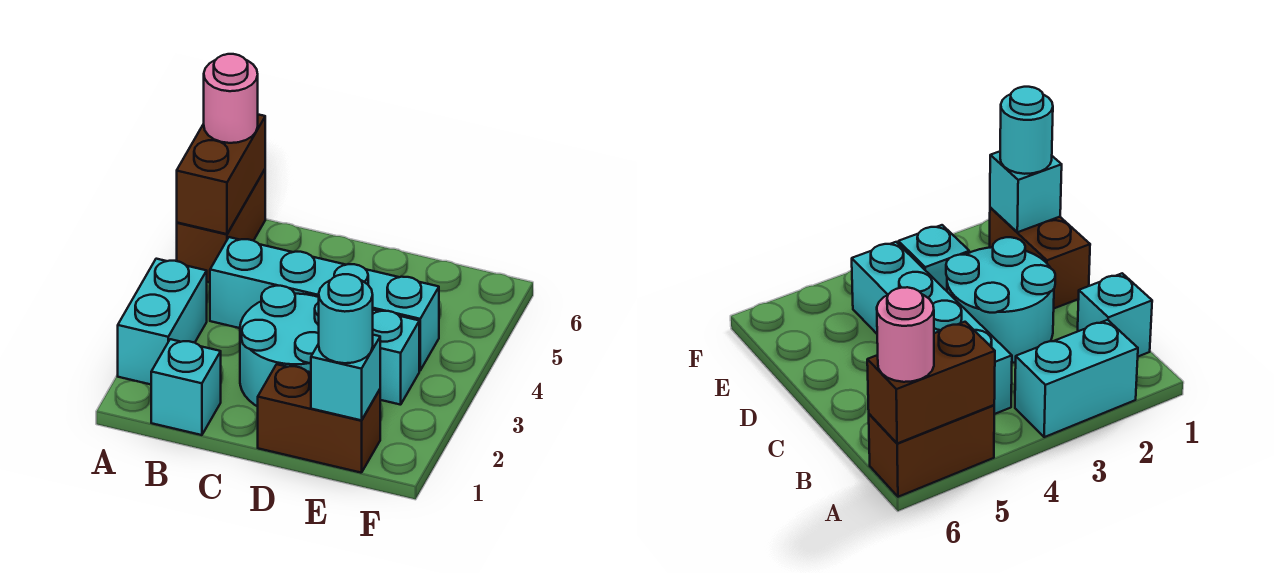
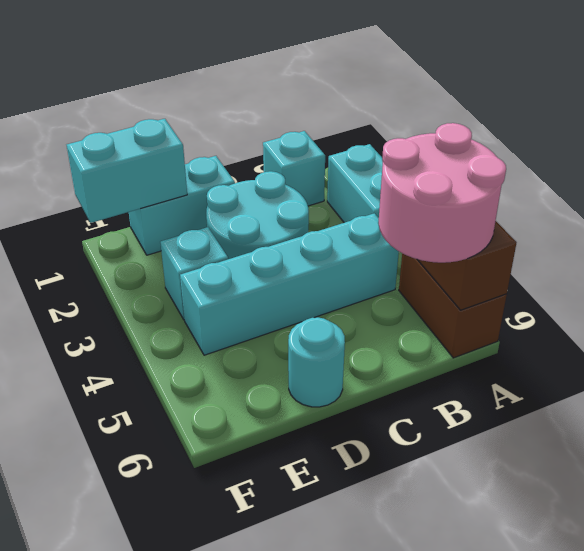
pink 1x1 round brick [204,54,258,143] -> pink 2x2 round brick [378,123,506,263]
brown 1x2 brick [258,364,380,473] -> cyan 1x2 brick [129,156,235,255]
cyan 1x1 brick [311,335,380,420] -> cyan 1x2 brick [67,119,187,223]
cyan 1x1 round brick [319,274,373,363] -> cyan 1x1 round brick moved to [288,317,345,407]

